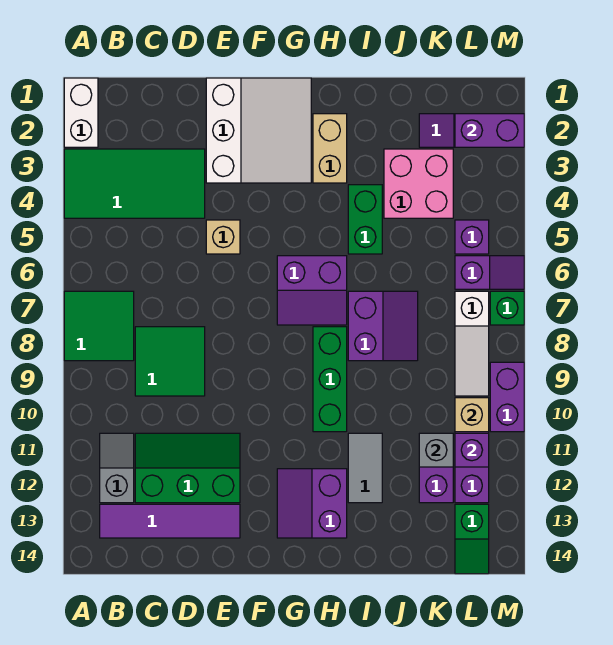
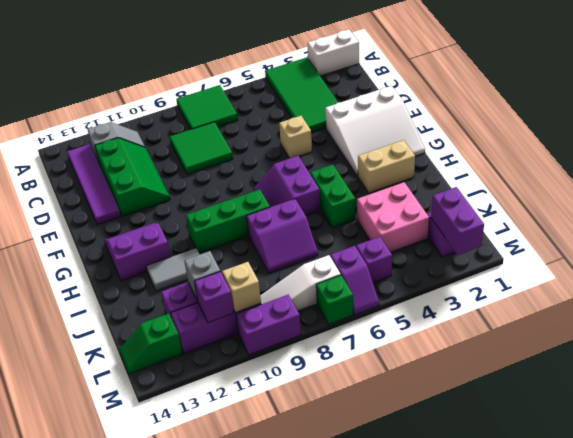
green 1x2 brick [348,185,382,254] -> green 1x2 brick turned to [310,164,355,228]

